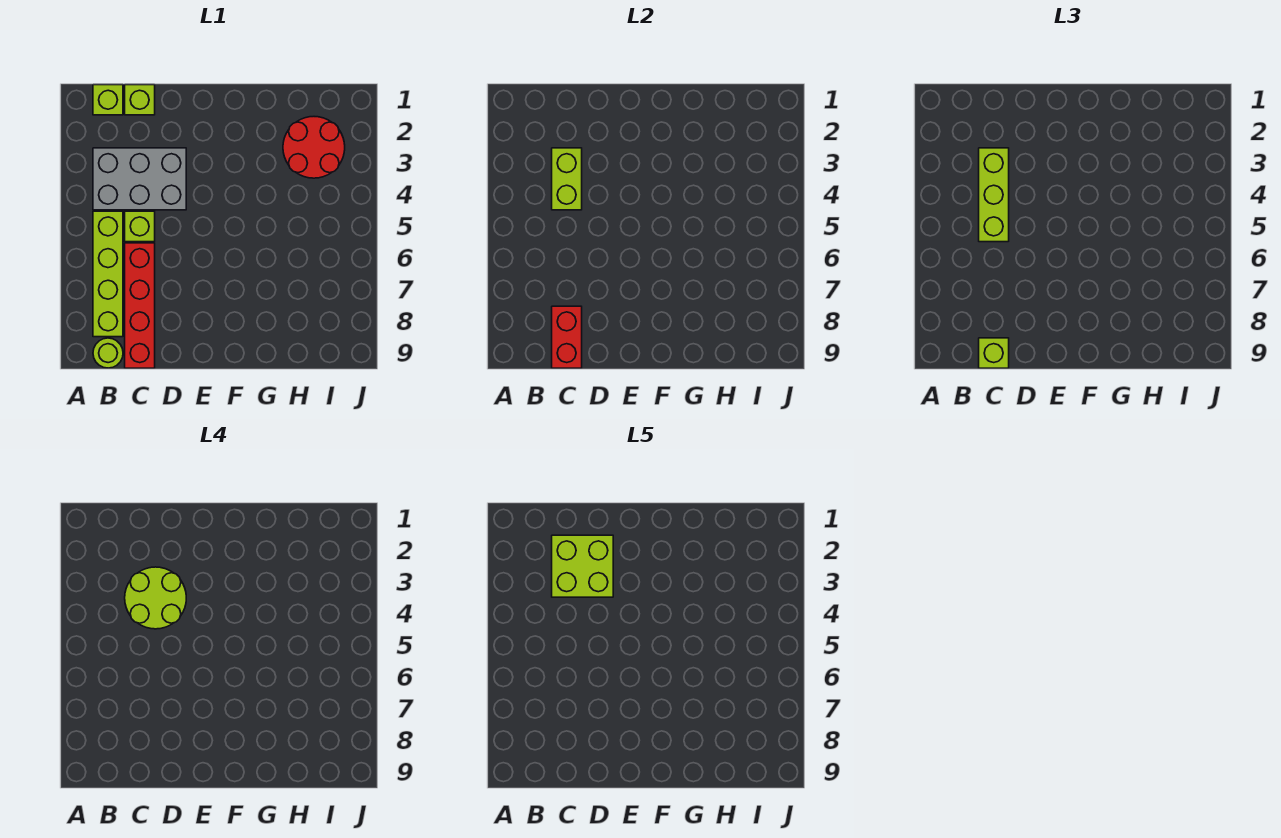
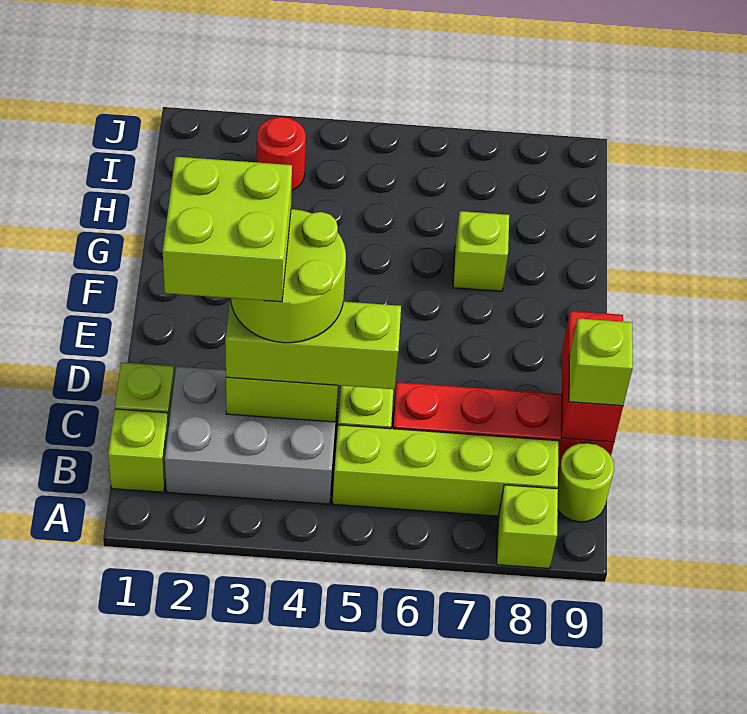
none -> lime 1x1 brick [497,485,558,569]
grey 2x3 brick [93,148,186,210] -> grey 2x3 brick turned to [165,366,338,504]
red 1x2 brick [552,306,582,368] -> red 1x2 brick turned to [561,311,623,442]
none -> lime 1x1 brick [453,211,509,291]
red 2x2 round brick [283,117,345,178] -> red 1x1 round brick [257,117,306,190]

